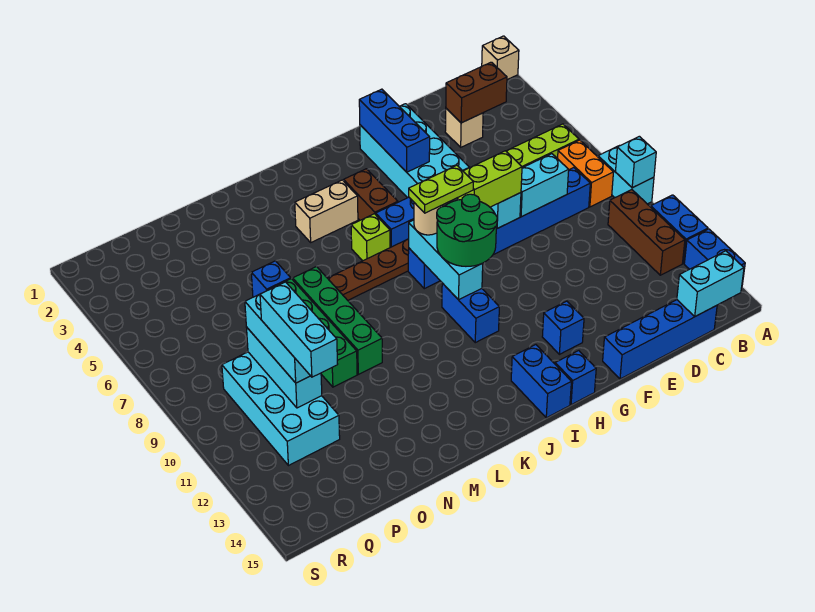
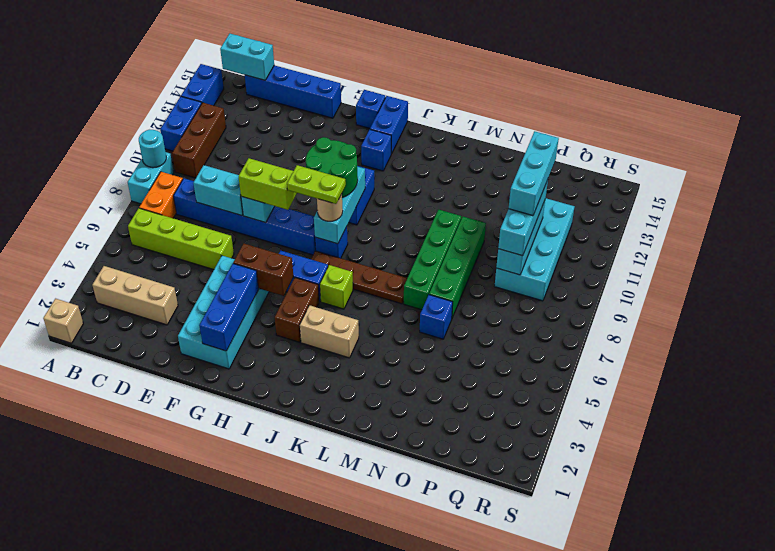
cyan 1x1 brick [616,136,656,188] -> cyan 1x1 round brick [139,130,166,168]
brown 1x2 brick [446,62,507,123] -> brown 1x2 brick moved to [233,244,293,296]
tan 1x1 brick [445,108,483,147] -> tan 1x3 brick [92,266,178,325]
blue 1x1 brick [542,301,584,354] -> blue 1x1 brick moved to [361,130,392,171]

